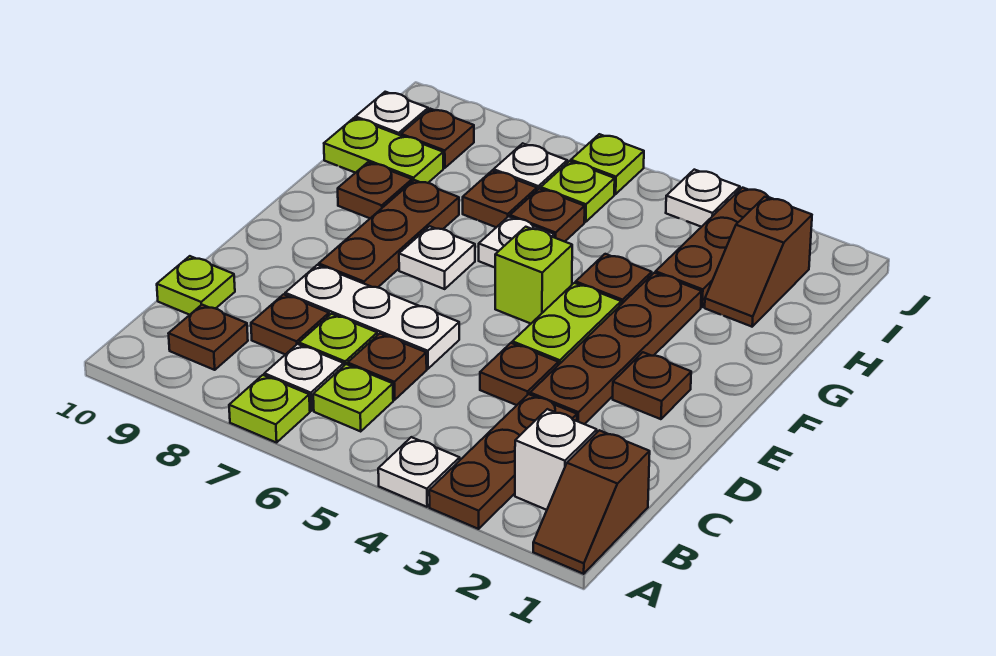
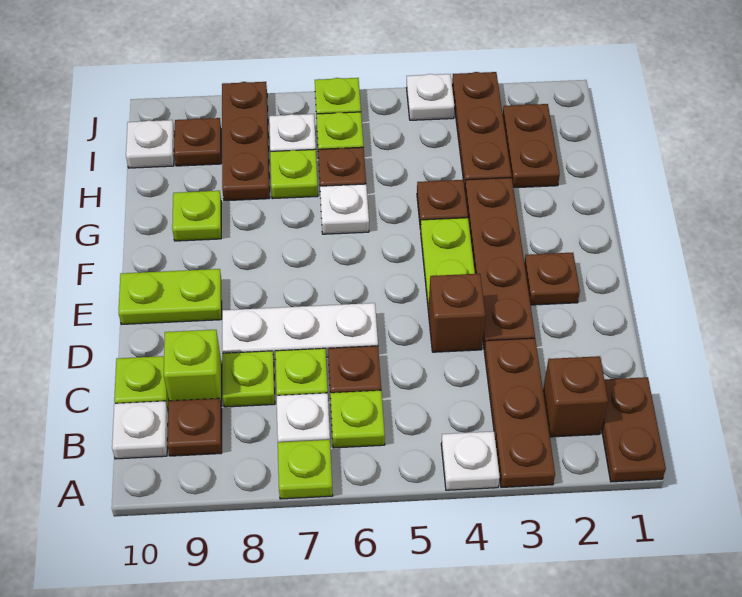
brown 1x2 slope [533,430,650,574] -> brown 1x2 plate [601,377,666,482]
white 1x1 brick [515,409,597,510] -> brown 1x1 brick [543,356,608,437]
brown 1x1 plate [251,294,329,354] -> lime 1x1 plate [222,351,275,407]
brown 1x1 plate [480,343,558,405] -> brown 1x1 brick [428,274,485,352]
brown 1x3 plate [319,180,459,287] -> brown 1x3 plate moved to [222,82,270,201]
lime 1x1 brick [495,227,572,324] -> lime 1x1 brick moved to [164,330,222,406]
white 1x1 plate [399,226,475,289] -> white 1x1 plate moved to [112,401,168,459]
brown 1x1 plate [338,162,412,218] -> lime 1x1 plate [172,191,221,241]
brown 1x2 slope [705,197,812,327] -> brown 1x2 plate [503,104,560,188]
brown 1x1 plate [463,171,537,227] -> lime 1x1 plate [270,149,318,199]
lime 1x2 plate [324,118,443,183] -> lime 1x2 plate moved to [119,269,222,324]

